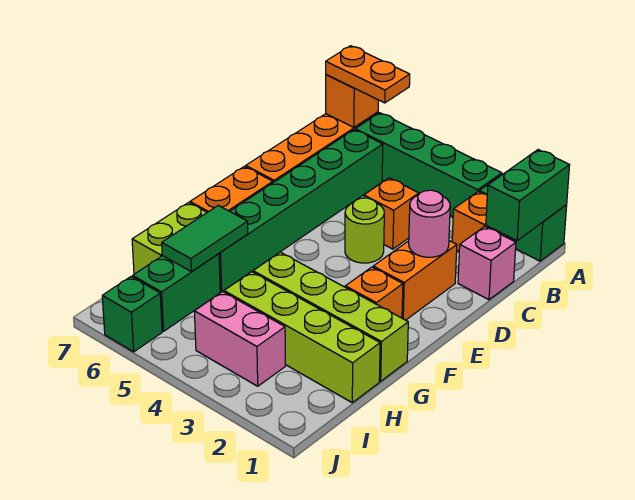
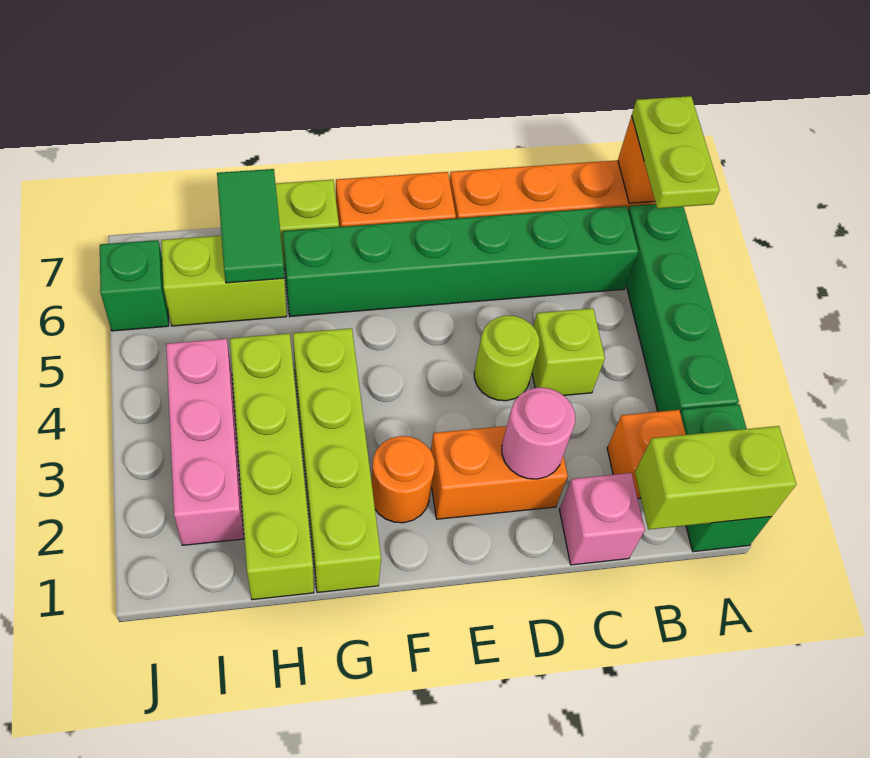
green 1x2 brick [486,150,570,241] -> lime 1x2 brick [635,426,796,530]
orange 1x2 plate [326,46,410,103] -> lime 1x2 plate [632,96,720,209]
orange 1x1 brick [364,178,419,249] -> lime 1x1 brick [532,308,605,395]
orange 1x1 brick [345,267,403,318] -> orange 1x1 round brick [372,436,435,523]
green 1x2 tile [162,205,248,272] -> green 1x2 tile turned to [217,169,284,283]
green 1x2 brick [133,254,220,331] -> lime 1x2 brick [161,236,287,326]
pink 1x2 brick [194,292,285,386] -> pink 1x3 brick [166,339,244,545]

